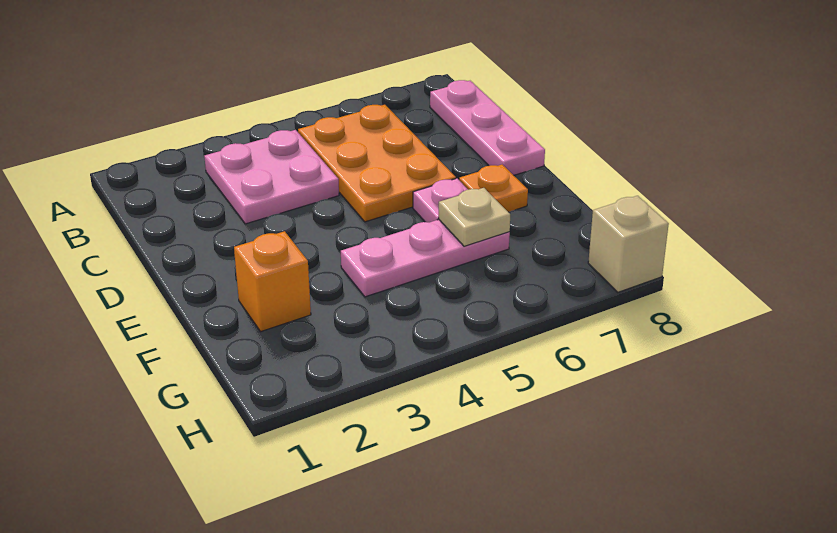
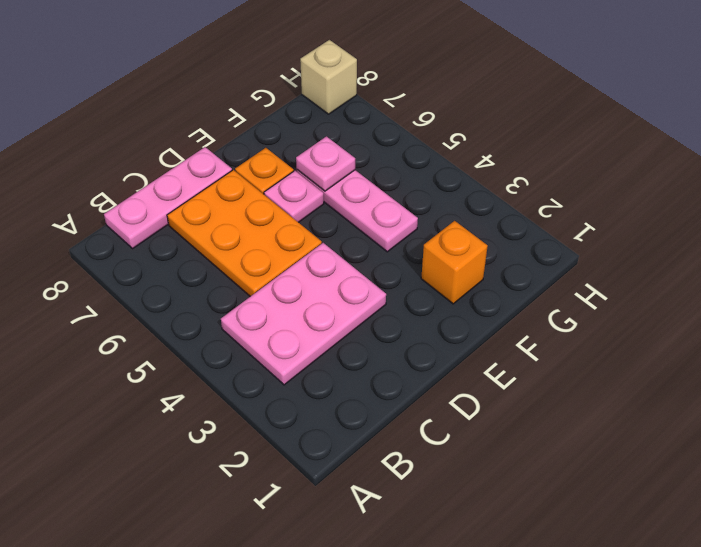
pink 2x2 plate [204,130,339,224] -> pink 2x3 plate [221,243,386,385]
orange 2x3 plate [298,105,456,222] -> orange 2x3 plate turned to [167,170,322,296]
tan 1x1 plate [439,188,510,246] -> pink 1x1 plate [296,136,355,191]

